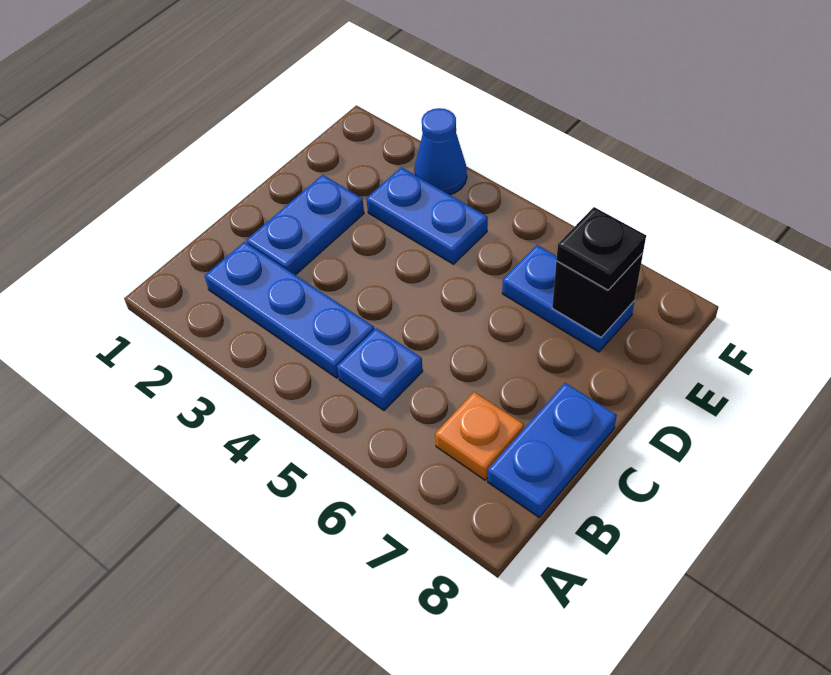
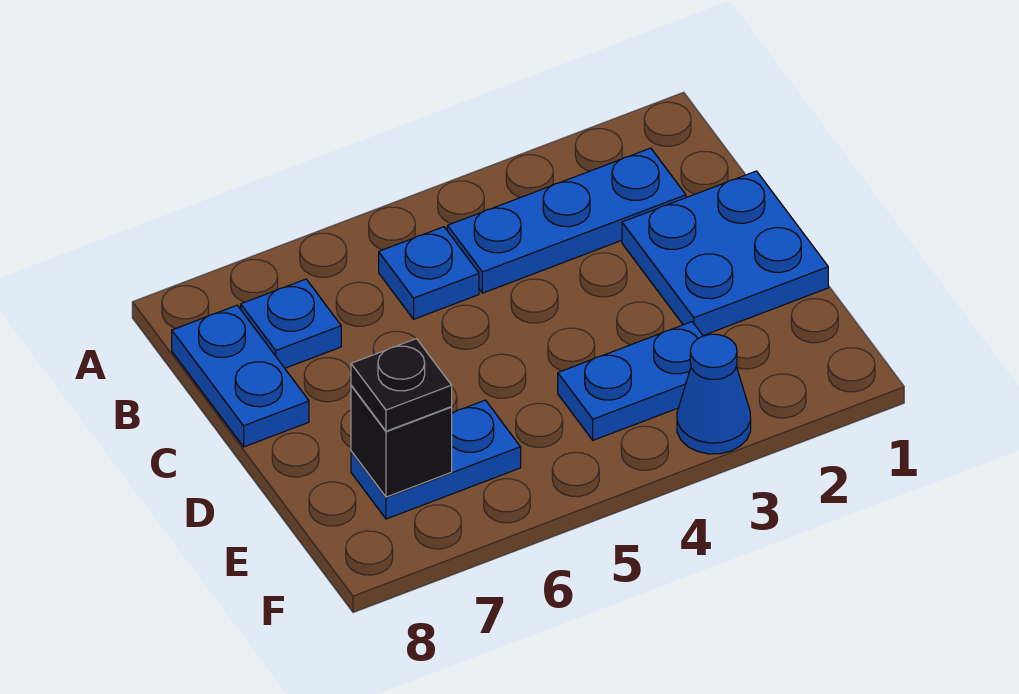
orange 1x1 plate [435,392,524,480] -> blue 1x1 plate [241,279,341,368]
blue 1x2 plate [246,175,364,275] -> blue 2x2 plate [622,171,828,335]

